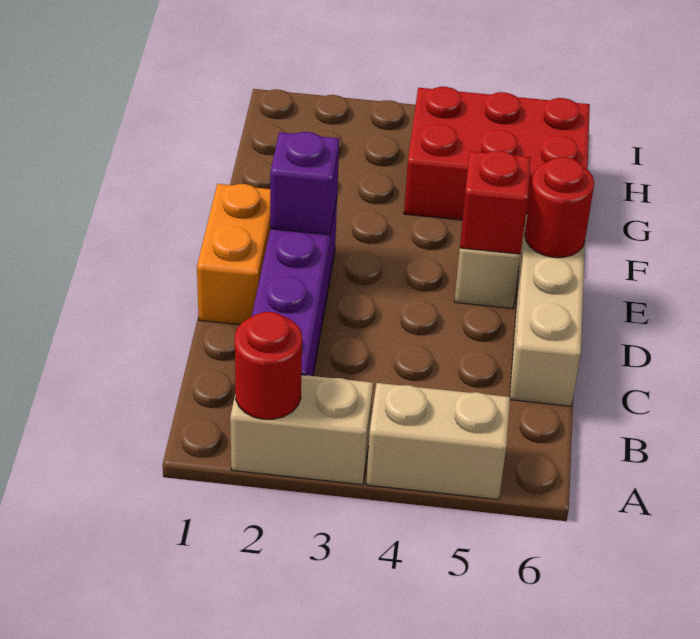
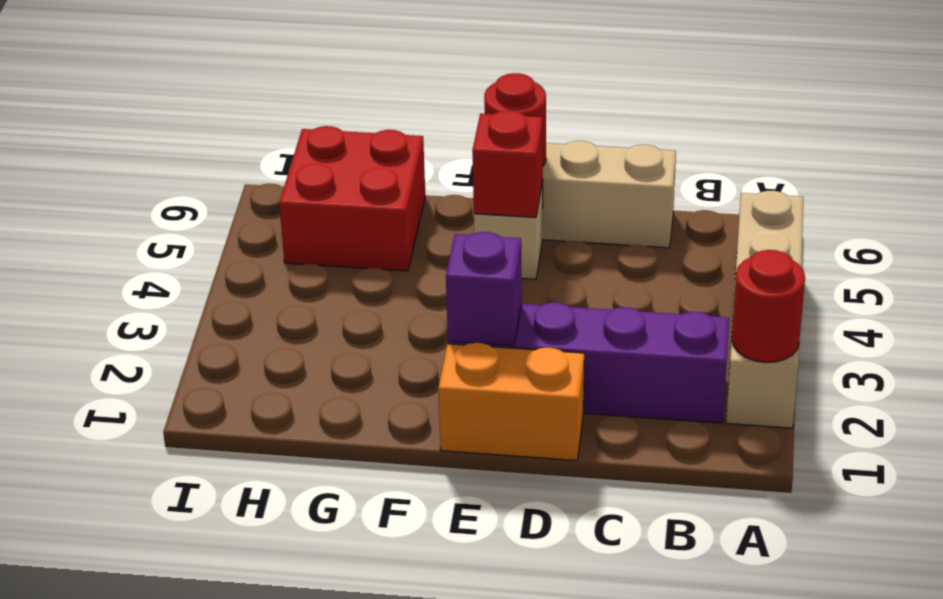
red 2x3 brick [404,87,590,226] -> red 2x2 brick [279,126,425,271]

